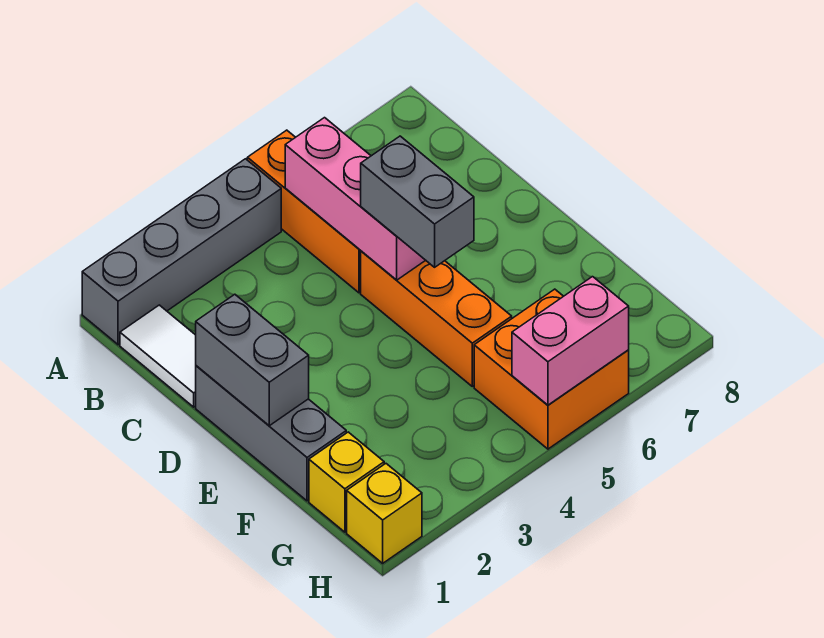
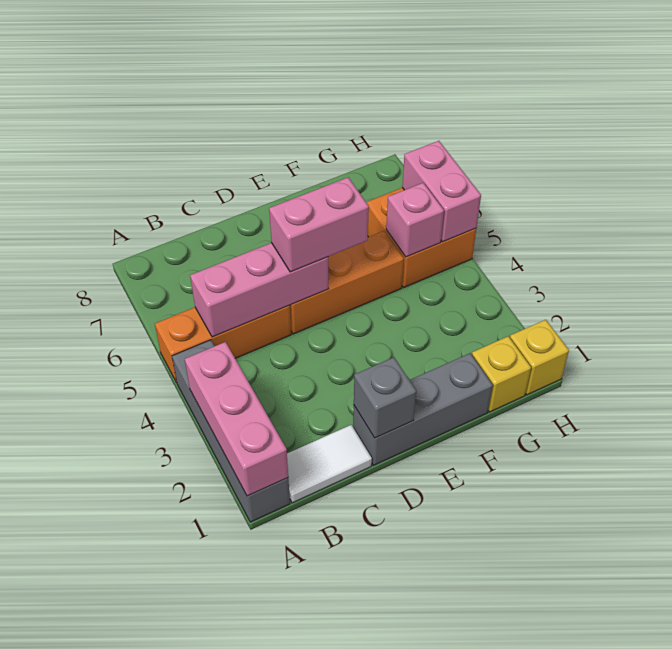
none -> pink 1x3 brick [185,342,288,496]
grey 1x2 brick [196,294,309,426] -> grey 1x1 brick [354,357,416,438]
grey 1x2 brick [361,136,474,267] -> pink 1x2 brick [269,177,369,272]
none -> pink 1x1 brick [386,183,444,257]

